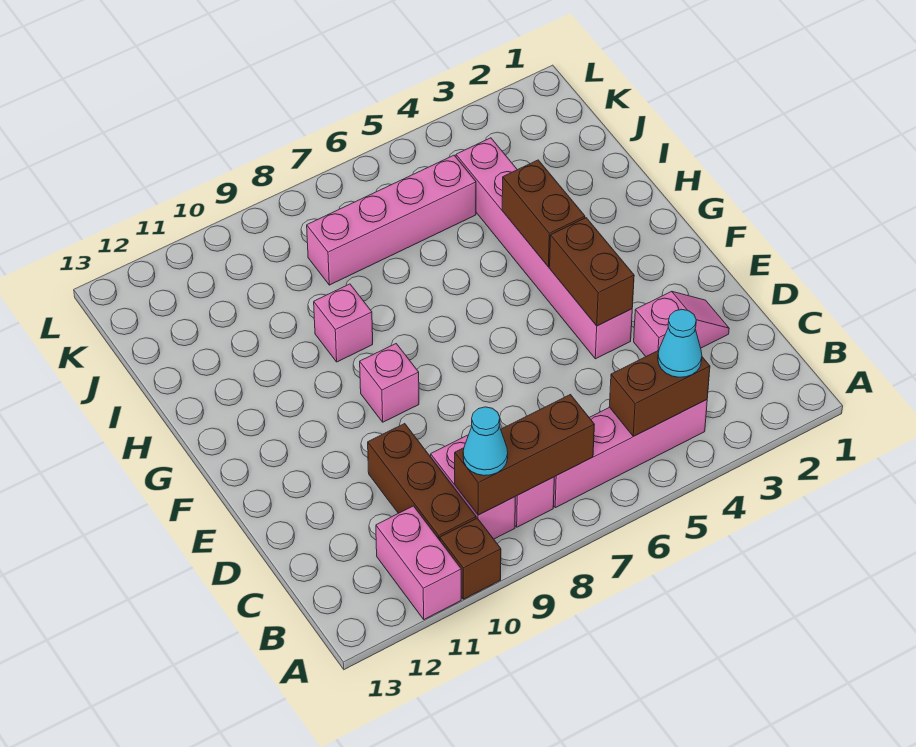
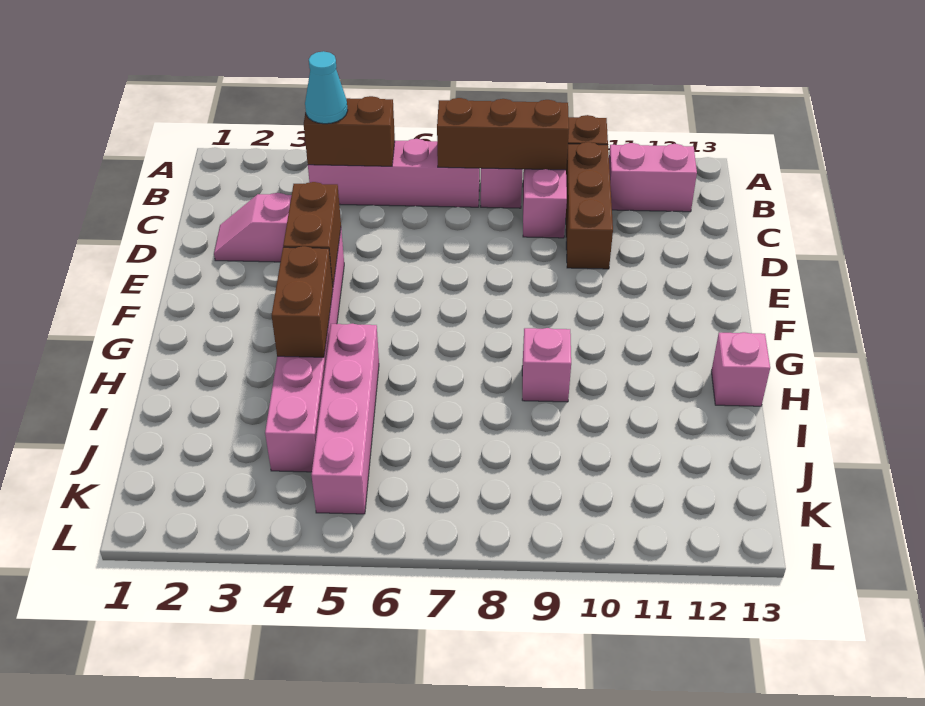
pink 1x2 brick [376,506,461,619] -> pink 1x2 brick turned to [609,143,697,212]
cyan 1x1 cone [463,407,508,475] -> none
pink 1x1 brick [360,344,419,422] -> pink 1x1 brick moved to [711,332,770,406]
pink 1x4 brick [307,155,476,285] -> pink 1x4 brick turned to [312,324,379,514]

